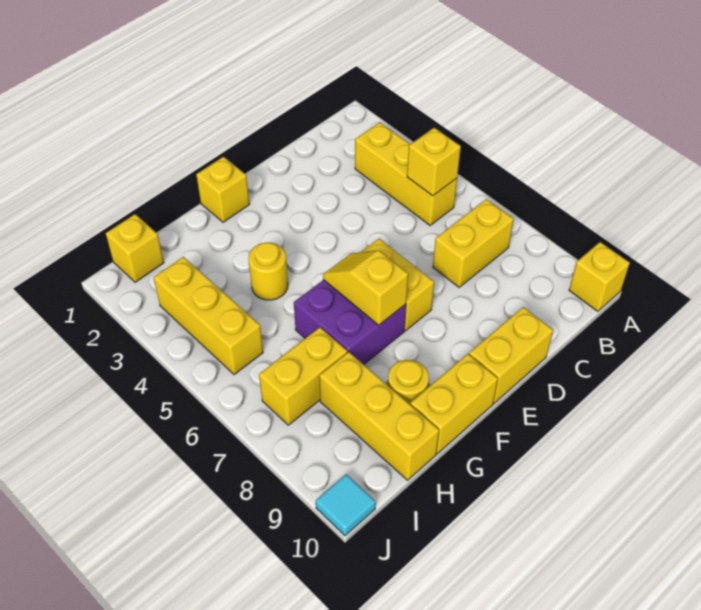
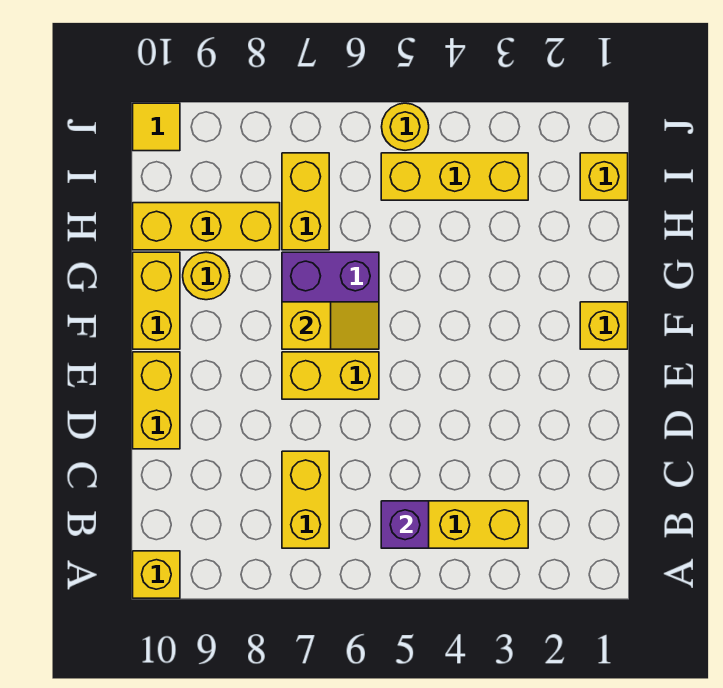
yellow 1x1 brick [407,128,461,196] -> purple 1x1 brick [381,501,429,548]
yellow 1x1 round brick [248,243,288,300] -> yellow 1x1 round brick moved to [382,103,429,150]
cyan 1x1 tile [316,474,376,536] -> yellow 1x1 tile [133,103,180,151]

